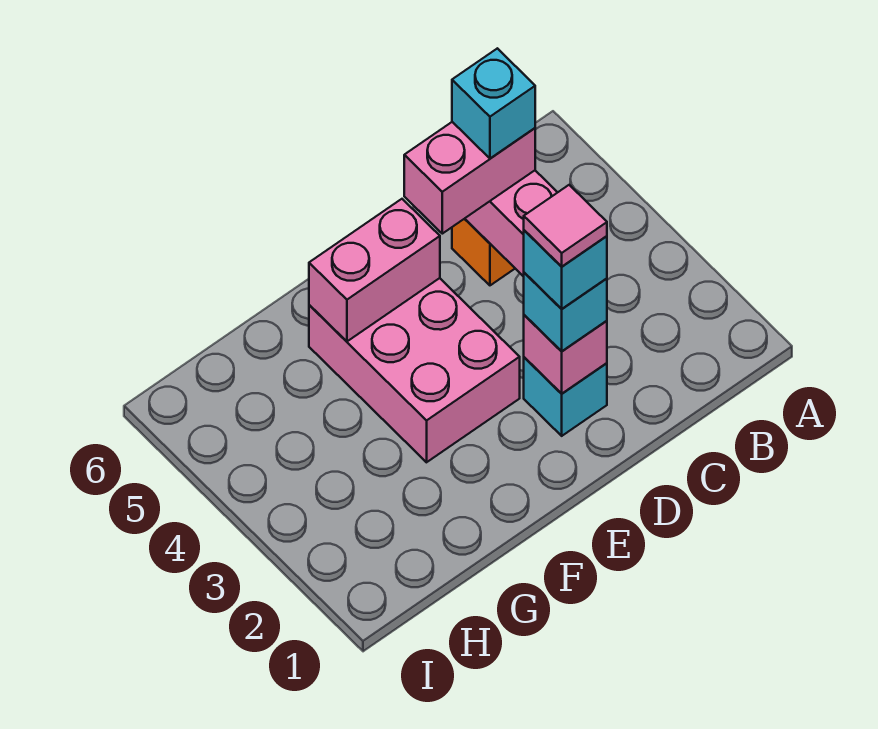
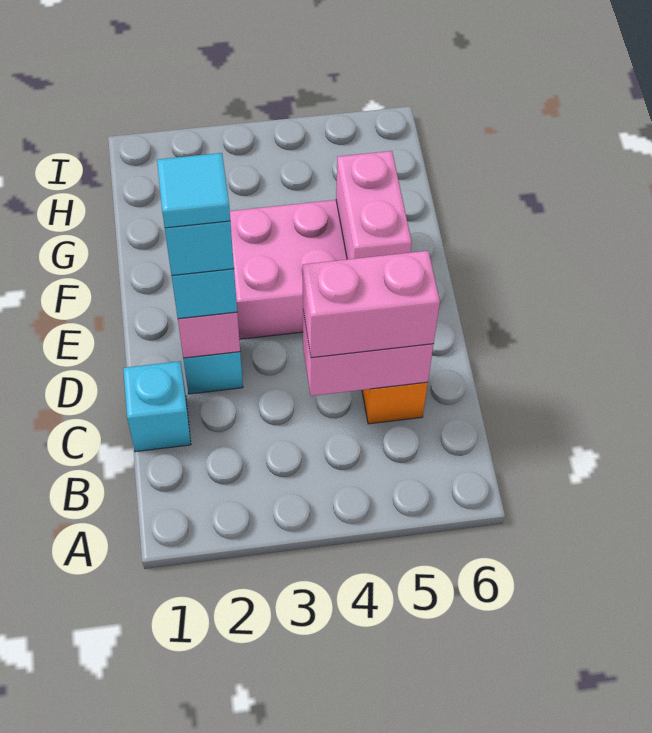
pink 1x2 brick [404,122,535,234] -> pink 1x2 brick turned to [303,251,440,358]
cyan 1x1 brick [452,48,535,159] -> cyan 1x1 brick moved to [123,361,191,452]
pink 1x1 tile [524,185,607,267] -> cyan 1x1 tile [157,153,230,228]

